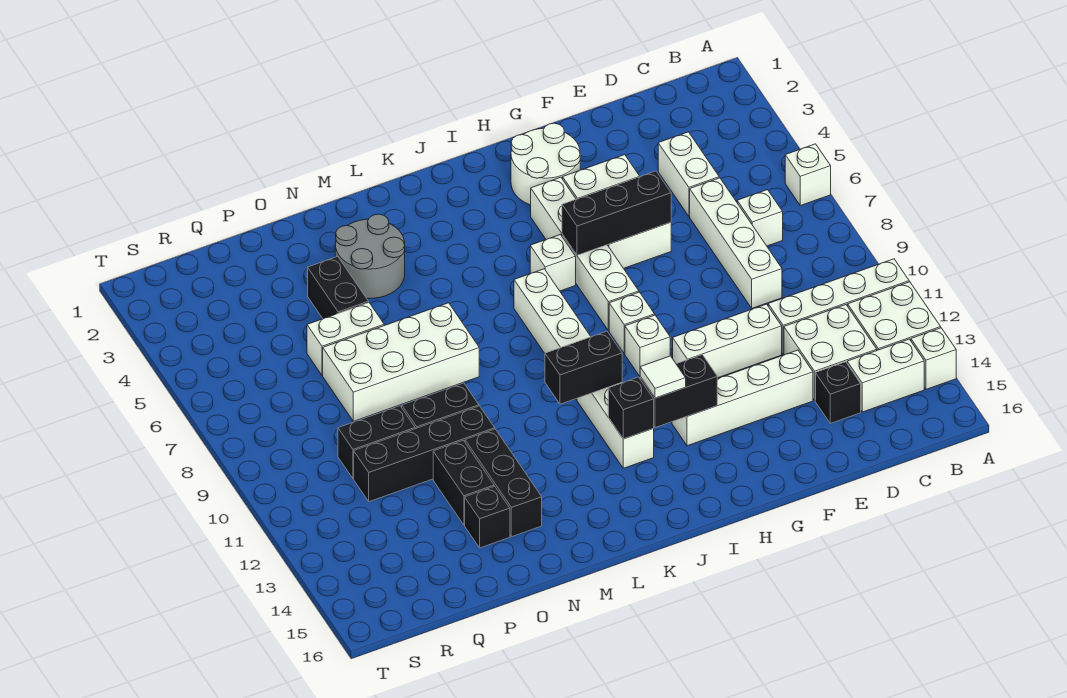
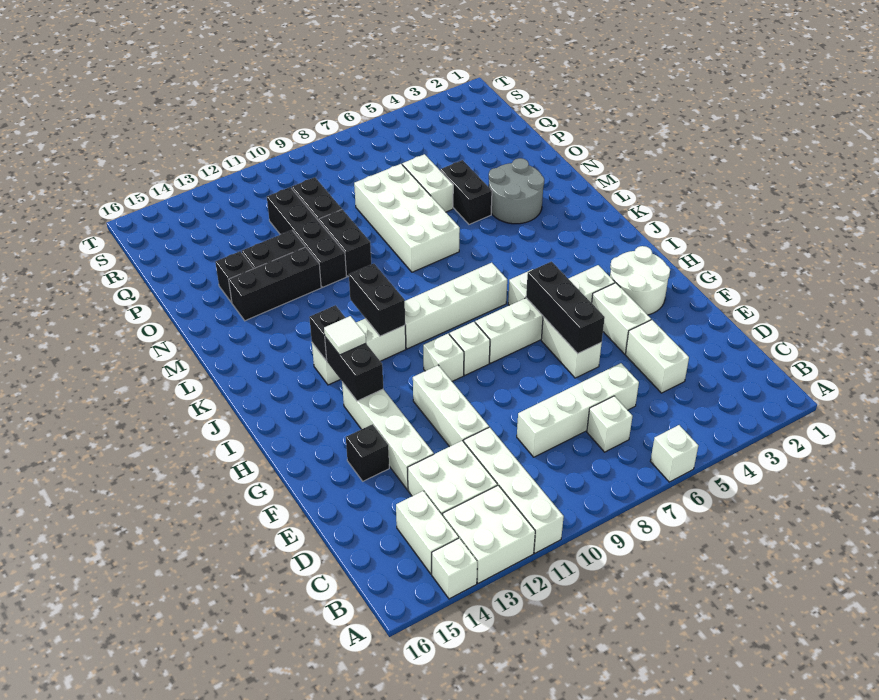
white 1x2 brick [658,132,719,217] -> white 1x2 brick turned to [625,320,689,393]
black 1x1 brick [815,362,861,423] -> black 1x1 brick moved to [346,424,389,481]
black 1x2 brick [308,257,369,319] -> black 1x2 brick turned to [440,160,492,224]

